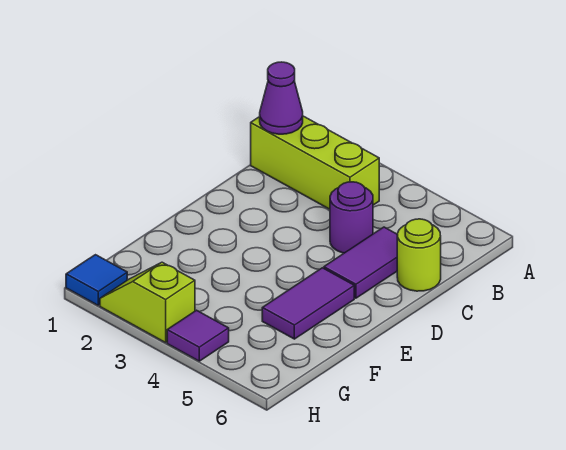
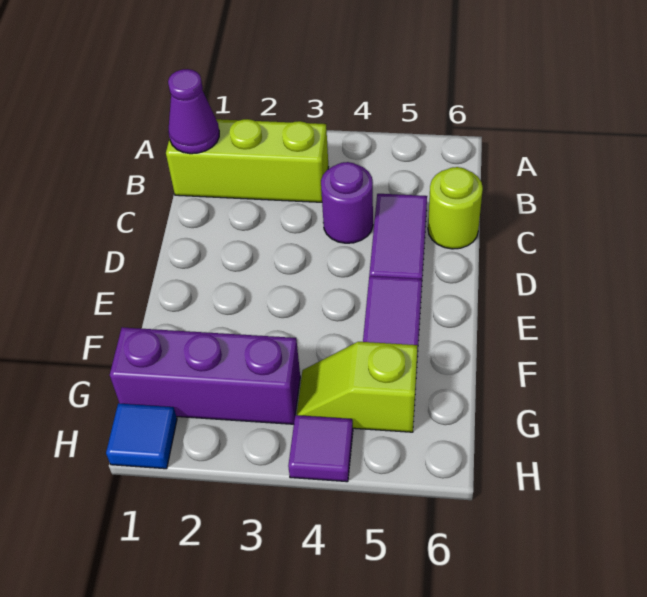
none -> purple 1x3 brick [110,327,300,424]
lime 1x2 slope [100,262,195,343] -> lime 1x2 slope moved to [297,342,418,432]

